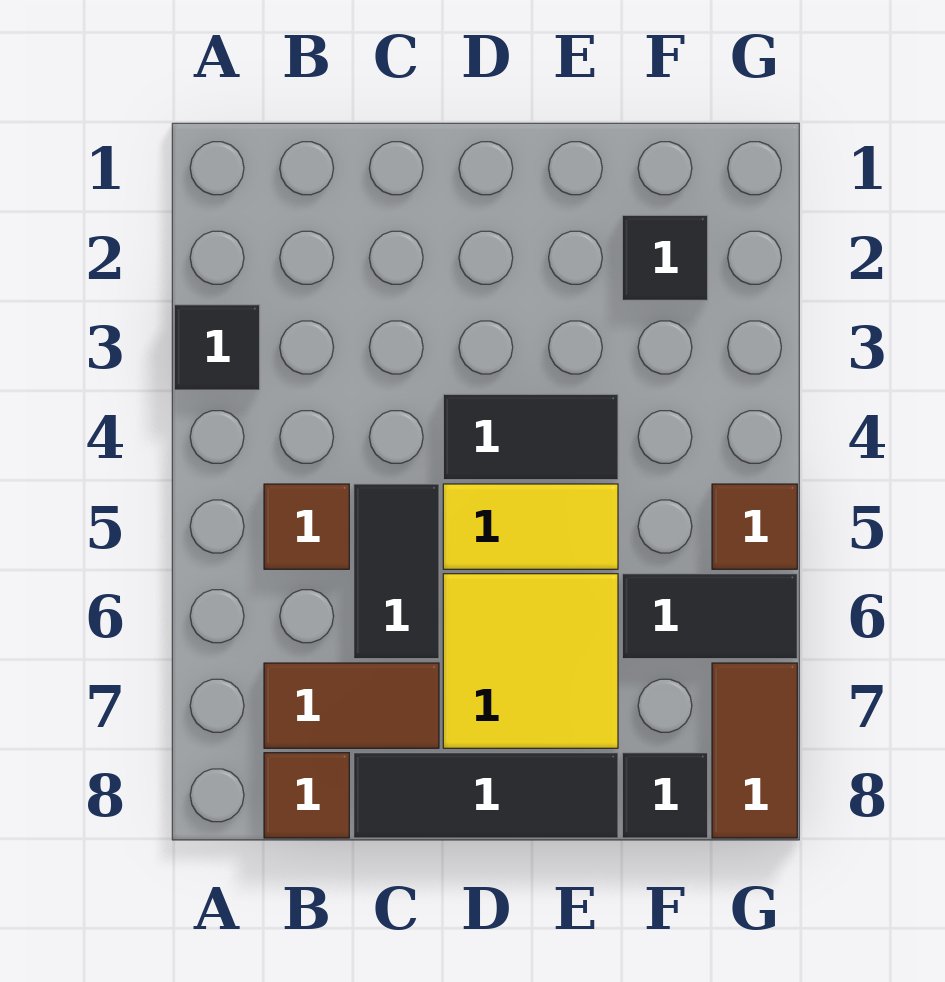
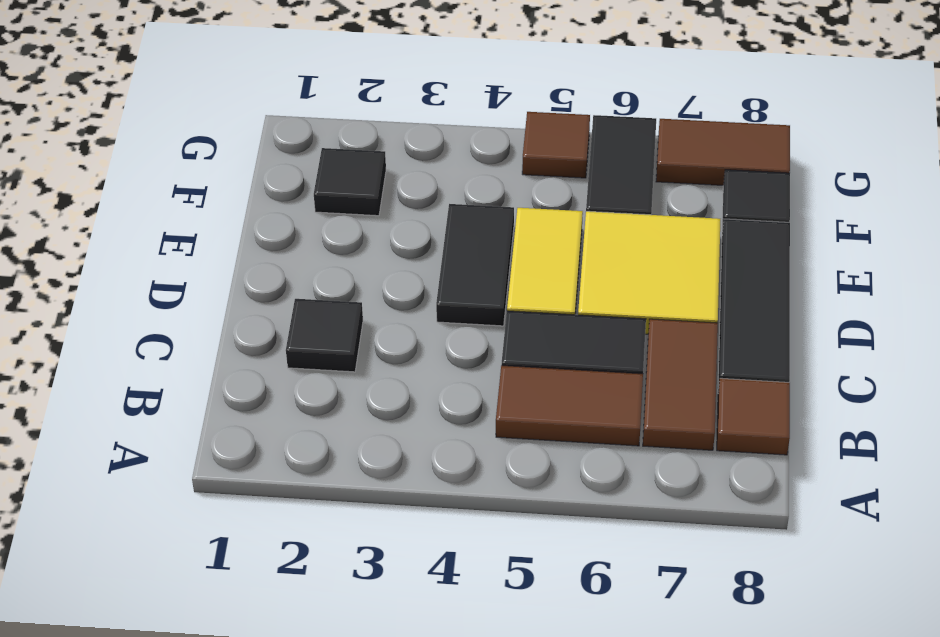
black 1x1 tile [174,305,260,390] -> black 1x1 tile moved to [286,299,363,372]
brown 1x1 tile [264,484,349,569] -> brown 1x2 tile [496,365,643,446]

